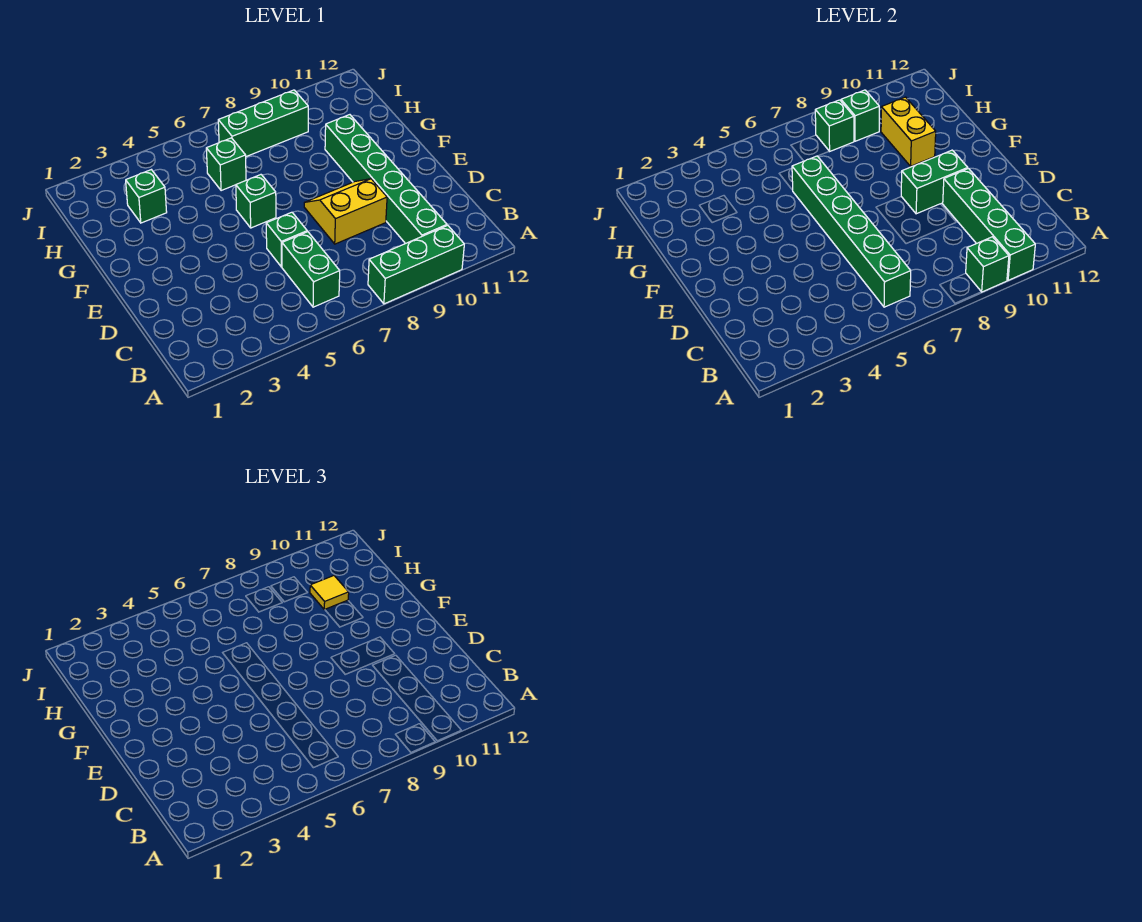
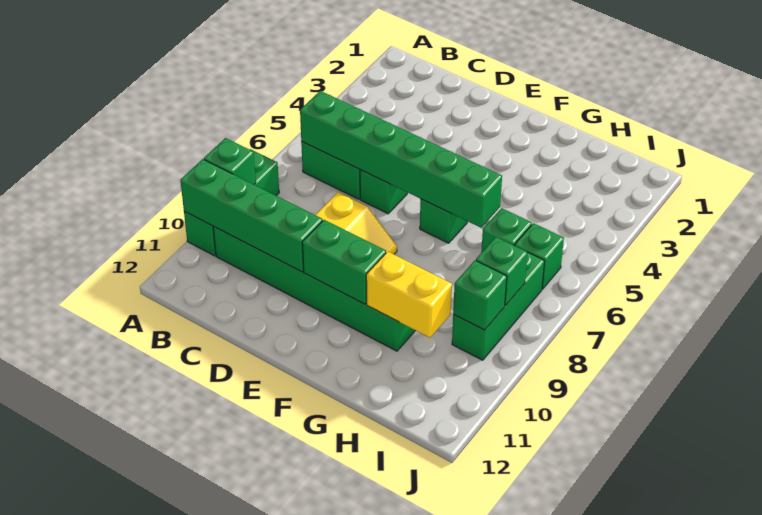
green 1x2 brick [901,150,968,214] -> green 1x2 brick turned to [302,220,386,304]
green 1x1 brick [126,170,167,223] -> green 1x1 brick moved to [515,223,564,289]
yellow 1x1 tile [310,576,349,610] -> none

